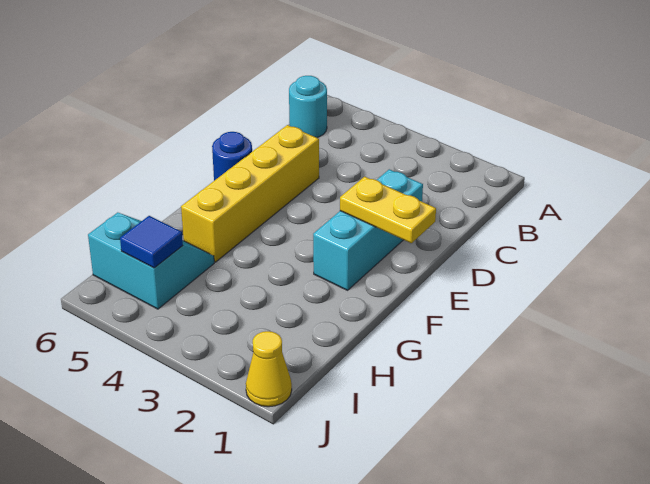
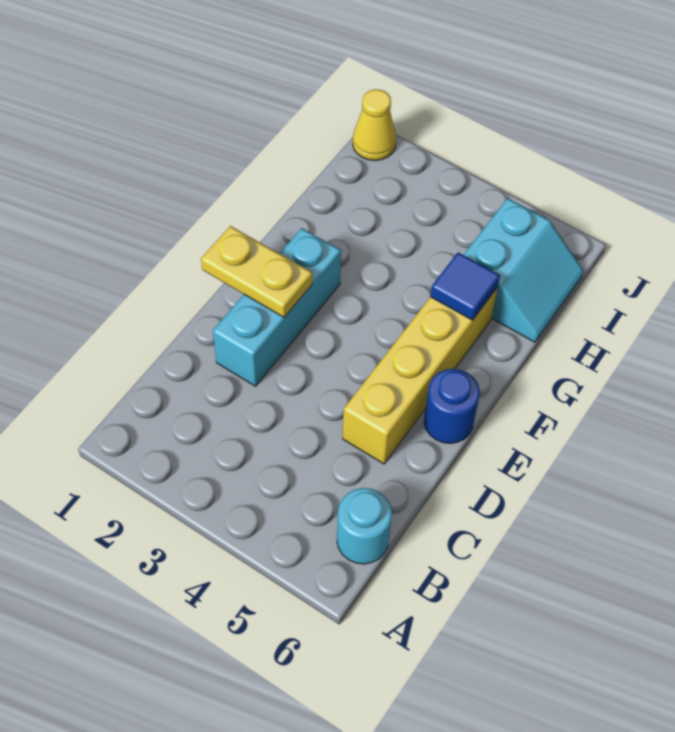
cyan 2x2 slope [88,213,214,309] -> cyan 2x2 slope turned to [464,198,584,342]
blue 1x1 tile [120,216,183,268] -> blue 1x1 tile moved to [430,253,500,320]

